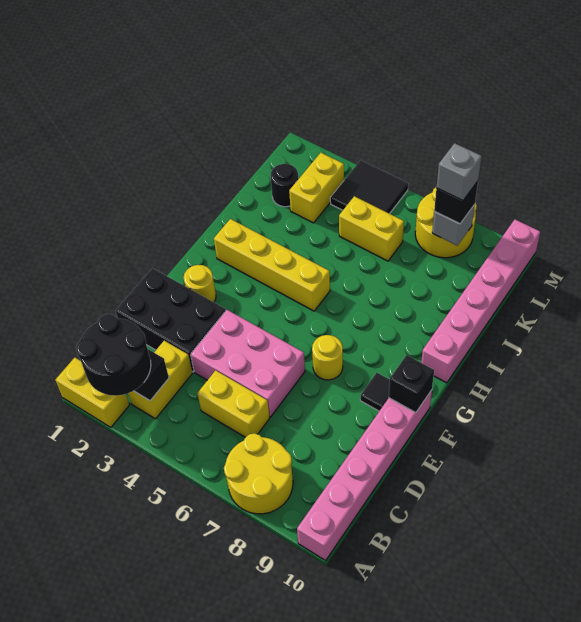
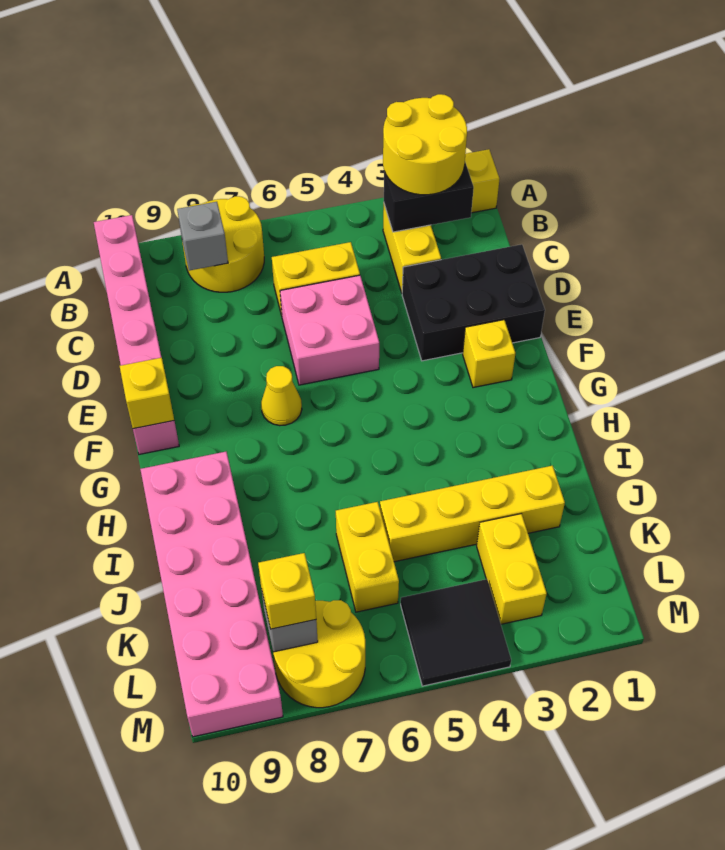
black 2x2 round brick [76,314,151,396] -> yellow 2x2 round brick [383,94,467,195]
pink 2x3 brick [191,310,305,417] -> pink 2x2 brick [280,275,379,385]
yellow 1x1 round brick [183,265,216,302] -> yellow 1x1 brick [463,320,516,388]
yellow 1x1 round brick [312,335,343,380] -> yellow 1x1 cone [261,366,302,426]
black 1x1 tile [360,373,390,411] -> none
black 1x1 brick [389,355,434,413] -> yellow 1x1 brick [120,358,174,429]
yellow 1x4 brick [214,219,330,311] -> yellow 1x4 brick moved to [380,466,565,562]
pink 1x6 brick [421,220,540,383] -> pink 2x6 brick [140,452,283,737]
black 1x1 round brick [270,164,298,207] -> none
yellow 1x2 brick [339,196,404,261] -> yellow 1x2 brick turned to [336,502,399,612]
black 1x1 brick [434,181,478,224] -> yellow 1x1 brick [258,553,316,629]
grey 1x1 brick [437,143,482,201] -> grey 1x1 brick moved to [177,202,228,270]

